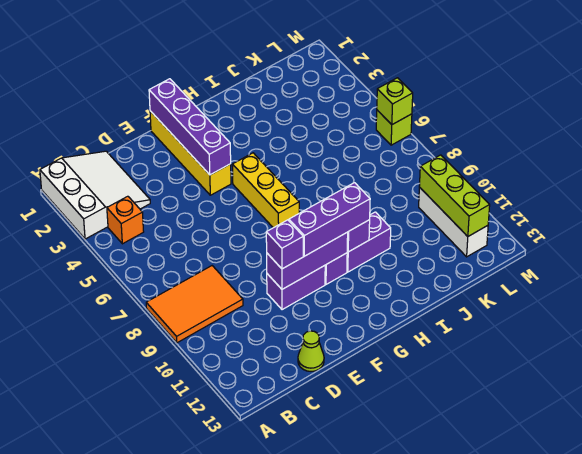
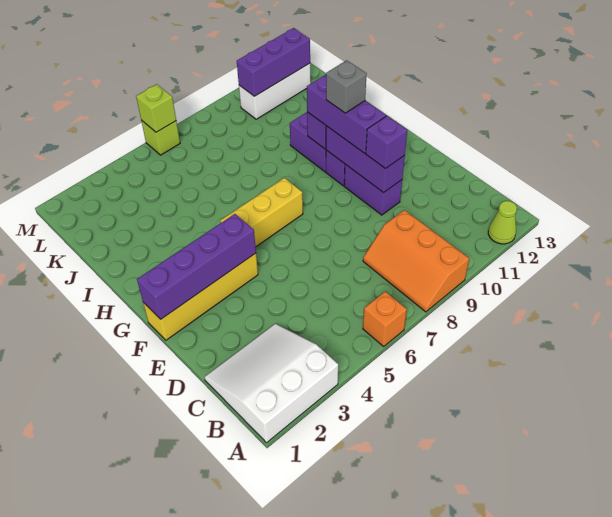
orange 2x3 tile [146,266,243,343] -> orange 2x3 slope [363,210,469,312]
orange 1x1 brick [107,196,144,244] -> orange 1x1 brick moved to [363,292,407,346]
lime 1x1 cone [298,331,324,371] -> lime 1x1 cone moved to [488,201,517,244]
none -> grey 1x1 brick [326,60,367,113]
lime 1x3 brick [419,155,490,236] -> purple 1x3 brick [237,28,310,96]

